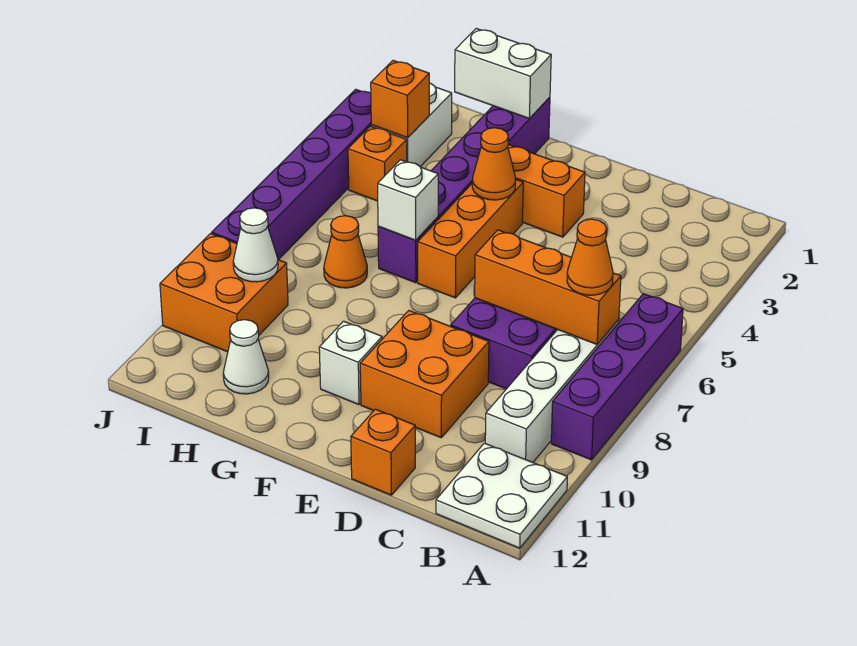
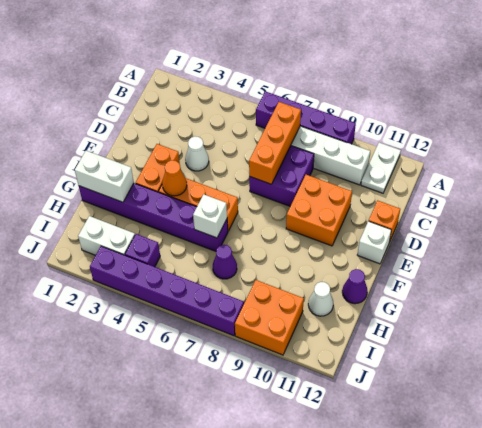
white 2x2 plate [436,443,567,548] -> white 1x2 plate [361,143,401,193]
orange 1x1 cone [567,219,613,295] -> none
white 1x1 brick [319,321,382,405] -> white 1x1 brick moved to [357,221,391,264]
white 1x2 brick [455,28,551,119] -> white 1x2 brick turned to [75,151,134,202]
none -> purple 1x1 cone [342,269,367,304]
orange 1x1 cone [324,216,367,288] -> purple 1x1 cone [213,245,237,279]
orange 1x1 brick [371,60,429,138] -> none
orange 1x1 brick [348,126,407,201] -> purple 1x1 brick [125,234,160,267]
white 1x1 cone [233,208,278,282] -> white 1x1 cone moved to [185,136,209,171]

